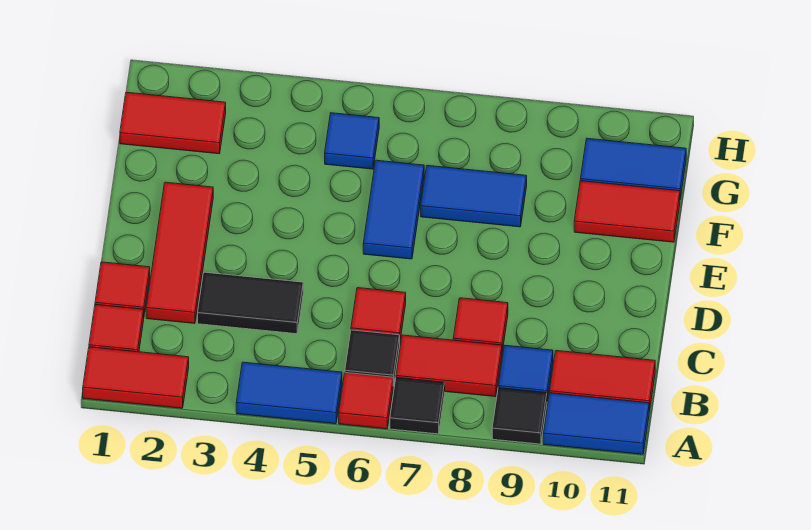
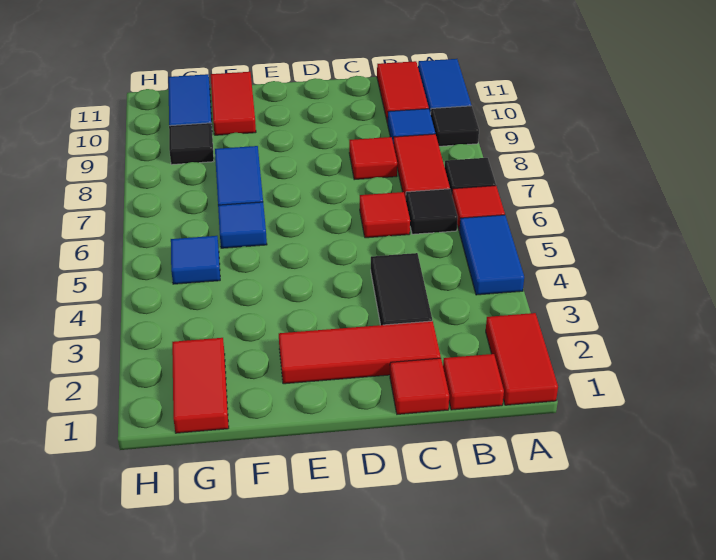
blue 1x2 tile [363,160,424,259] -> blue 1x1 tile [218,202,267,248]
none -> black 1x1 tile [169,123,214,165]

